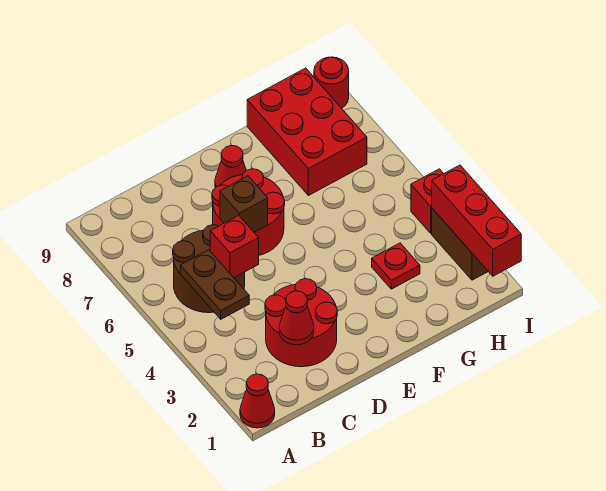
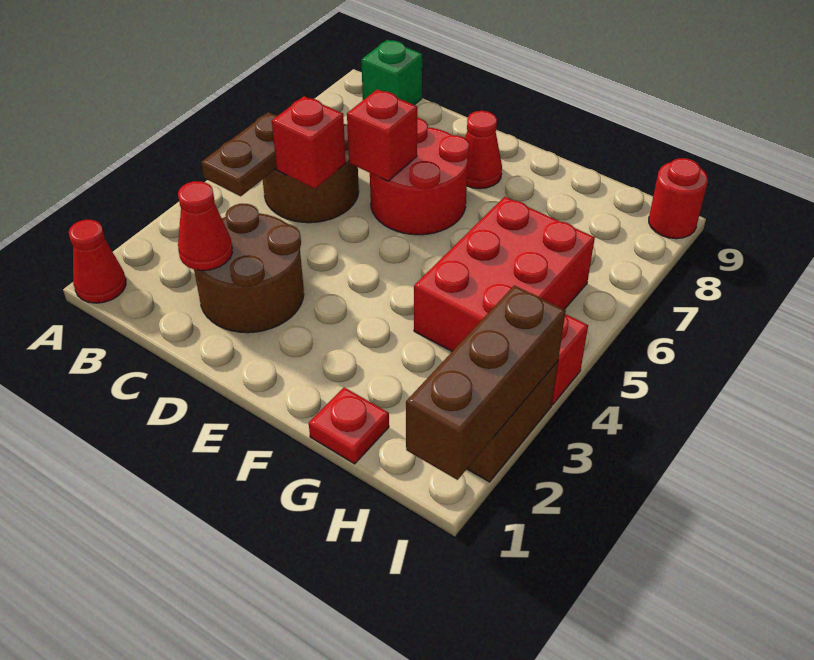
none -> green 1x1 brick [361,40,422,105]
red 2x2 round brick [265,279,337,367] -> brown 2x2 round brick [194,204,304,333]
brown 1x1 brick [220,176,268,232] -> red 1x1 brick [347,89,417,181]
red 1x1 plate [372,243,420,289] -> red 1x1 plate moved to [309,387,389,464]
red 2x3 brick [247,68,367,196] -> red 2x3 brick moved to [414,197,595,351]
red 1x3 brick [432,165,521,276] -> brown 1x3 brick [406,285,566,480]

